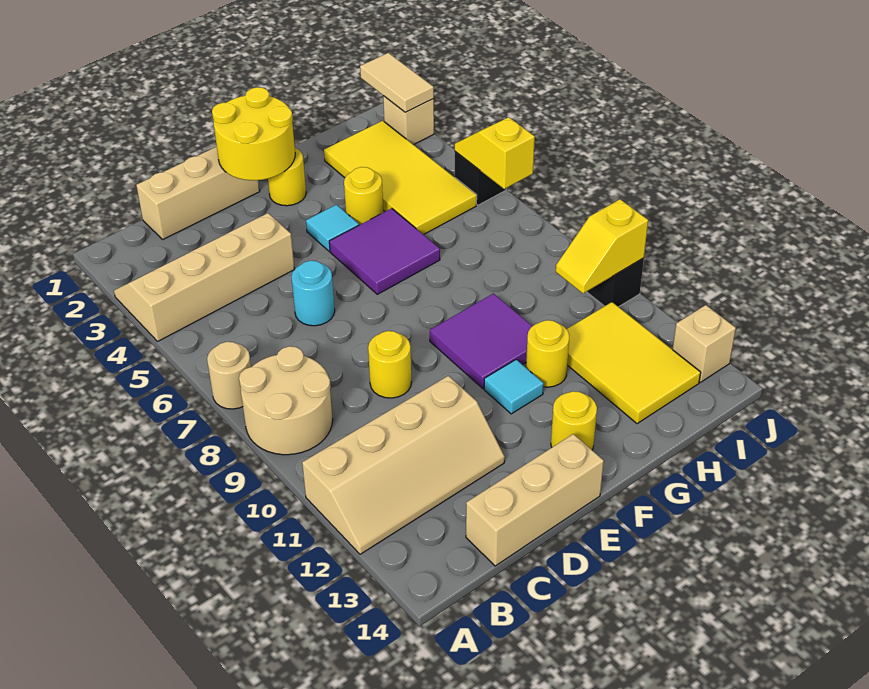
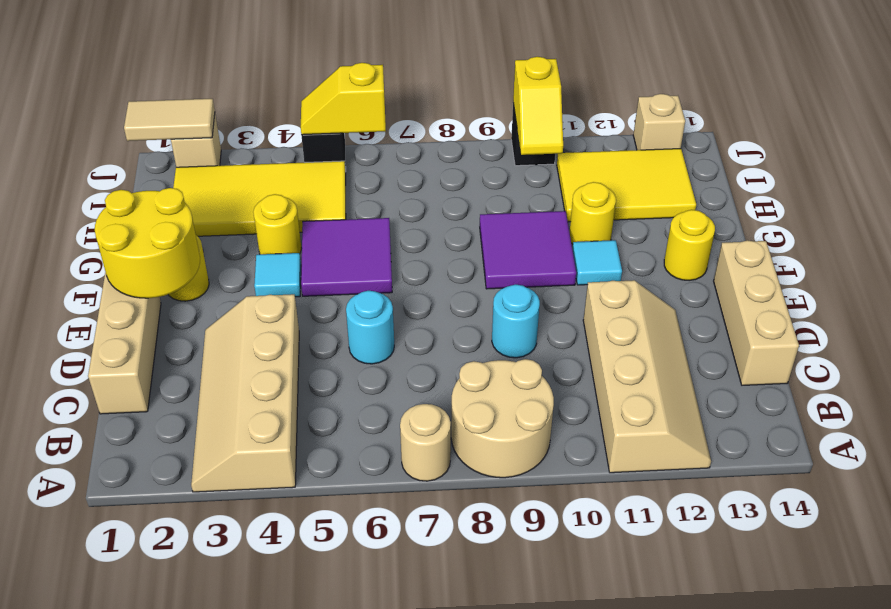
yellow 1x1 round brick [368,331,411,398] -> cyan 1x1 round brick [492,284,540,358]

